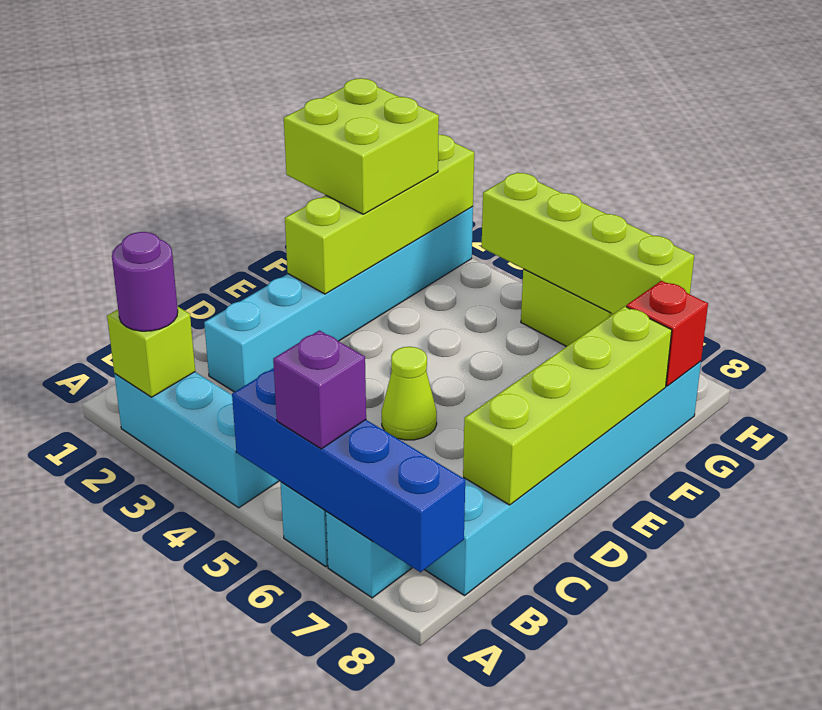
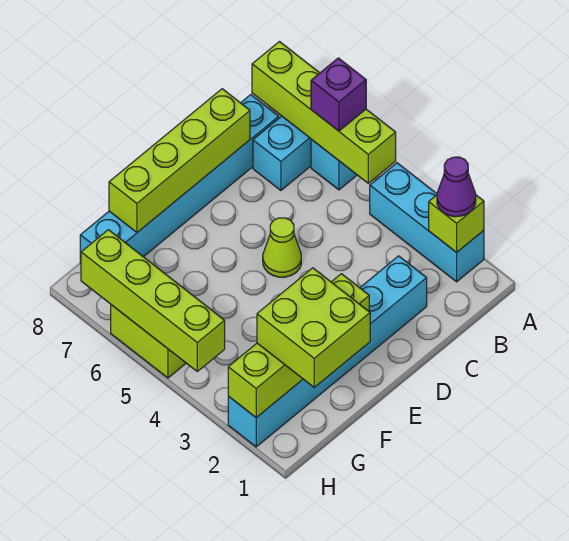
purple 1x1 round brick [112,232,178,331] -> purple 1x1 cone [437,157,476,217]
blue 1x4 brick [232,368,465,572] -> lime 1x4 brick [252,42,396,183]
red 1x1 brick [626,281,708,386] -> none

